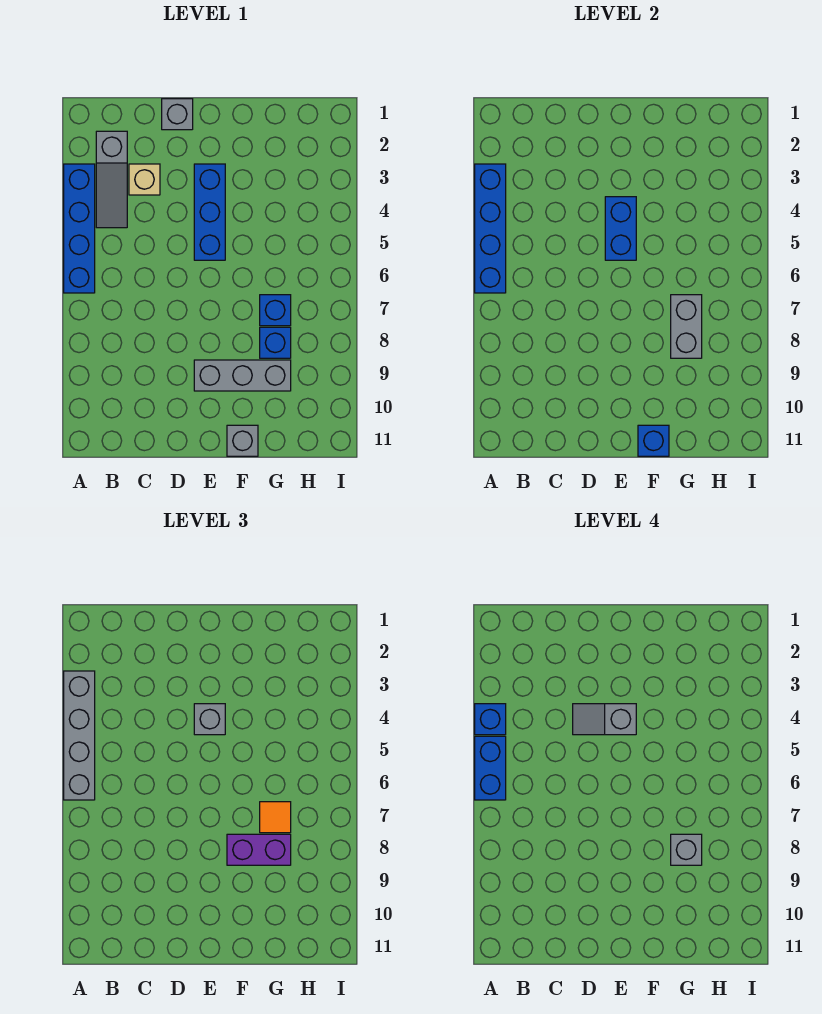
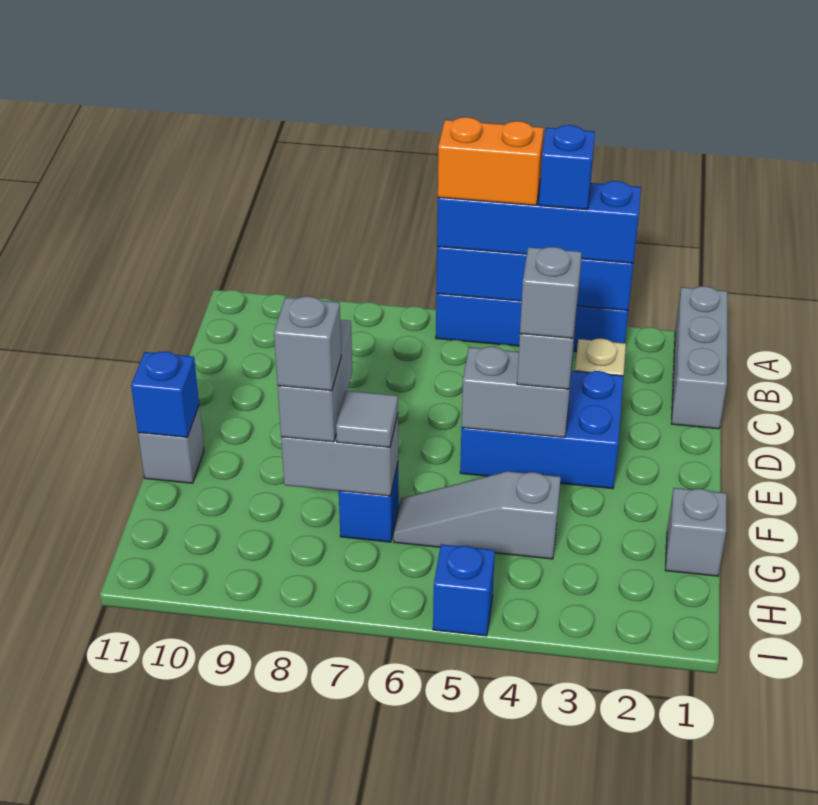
grey 1x4 brick [64,671,95,800] -> blue 1x4 brick [437,179,641,263]
blue 1x2 brick [475,736,506,800] -> orange 1x2 brick [438,117,544,205]
grey 1x3 slope [96,131,127,228] -> grey 1x3 slope moved to [394,471,561,559]
grey 1x1 brick [162,99,193,130] -> grey 1x1 brick moved to [665,488,727,576]
blue 1x3 brick [194,164,225,260] -> blue 2x3 brick [460,371,624,489]
blue 1x2 brick [605,197,636,260] -> grey 1x2 brick [461,347,572,438]
grey 1x3 brick [194,360,291,391] -> grey 1x3 brick moved to [671,286,727,429]
purple 1x2 brick [227,834,291,865] -> grey 1x2 brick [278,320,352,442]
orange 1x1 tile [260,802,291,833] -> grey 1x1 tile [336,391,398,447]
blue 1x1 brick [260,327,291,358] -> blue 1x1 brick moved to [433,544,495,636]

